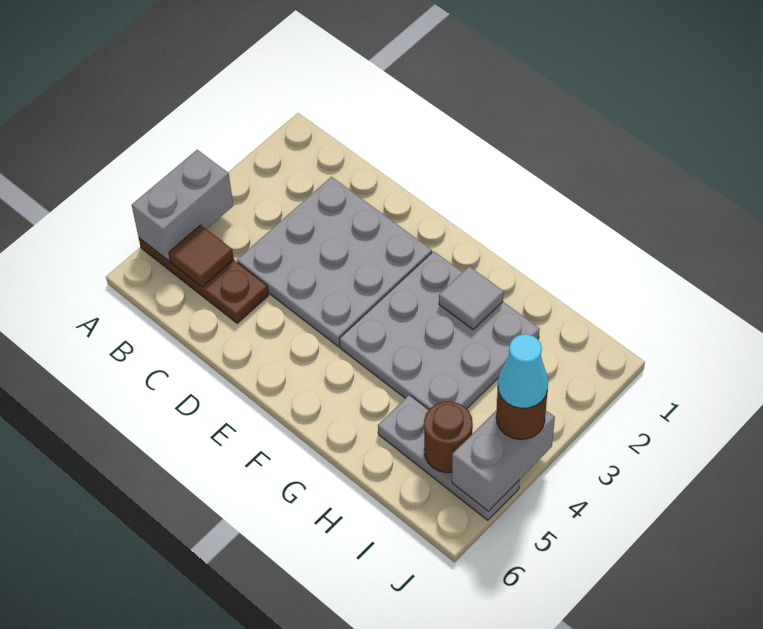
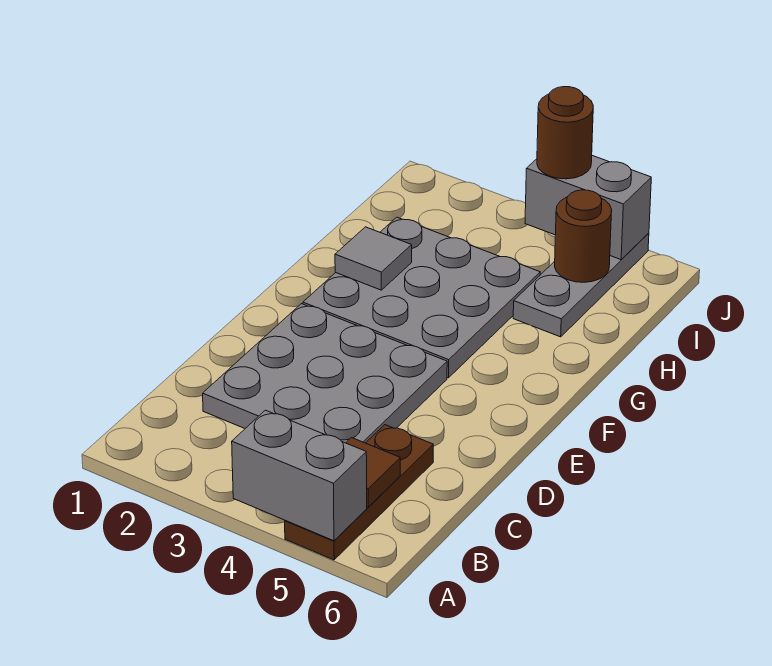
cyan 1x1 cone [498,334,548,408] -> none

